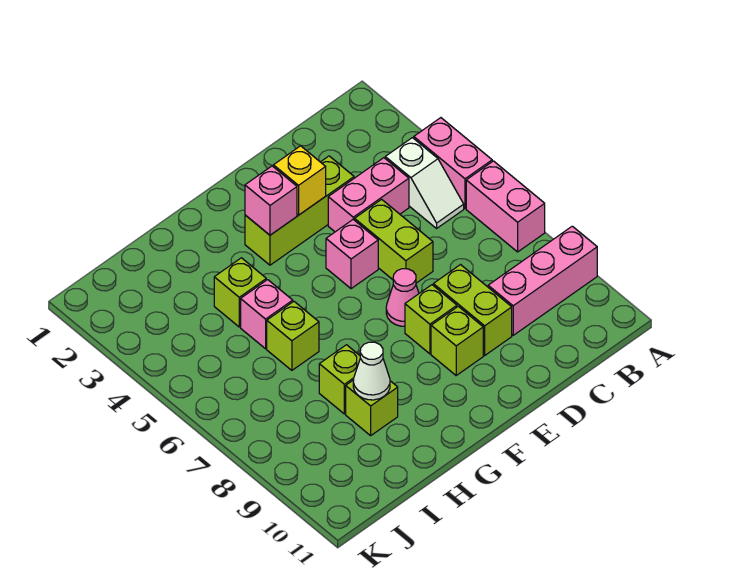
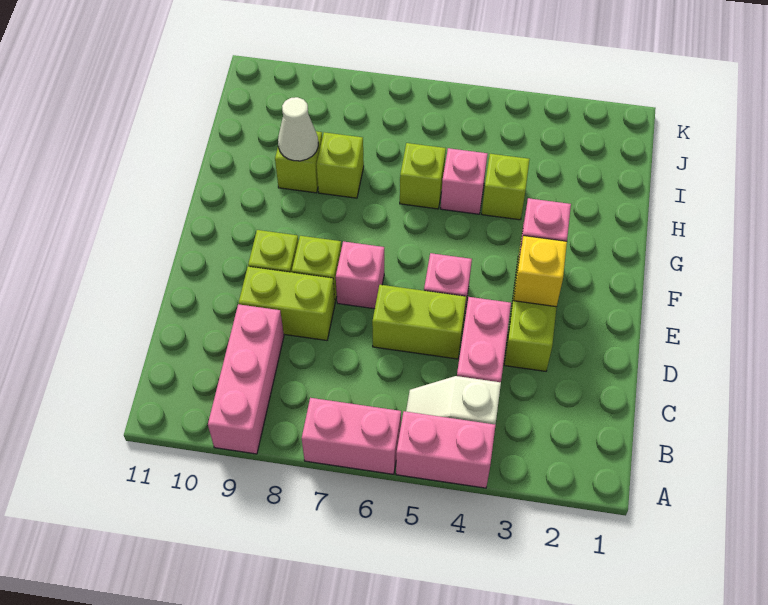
pink 1x1 cone [386,269,419,326] -> pink 1x1 brick [336,241,384,309]

